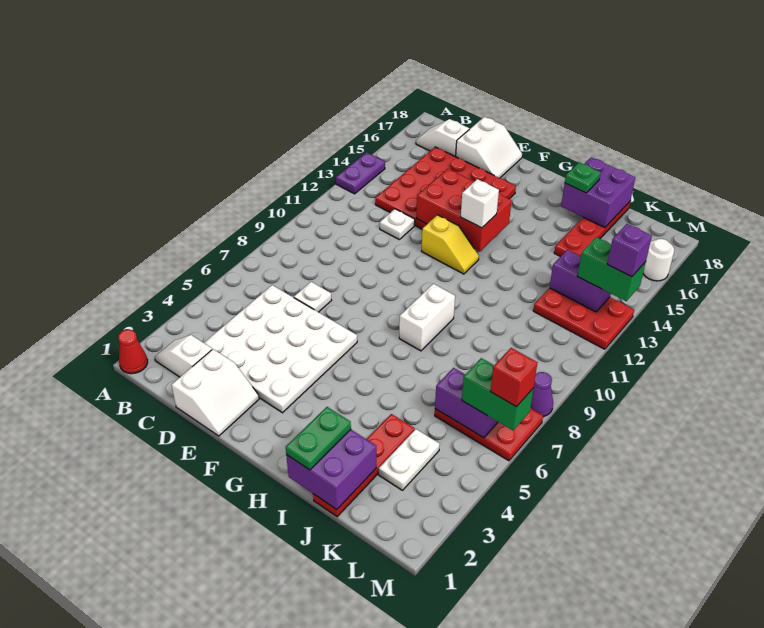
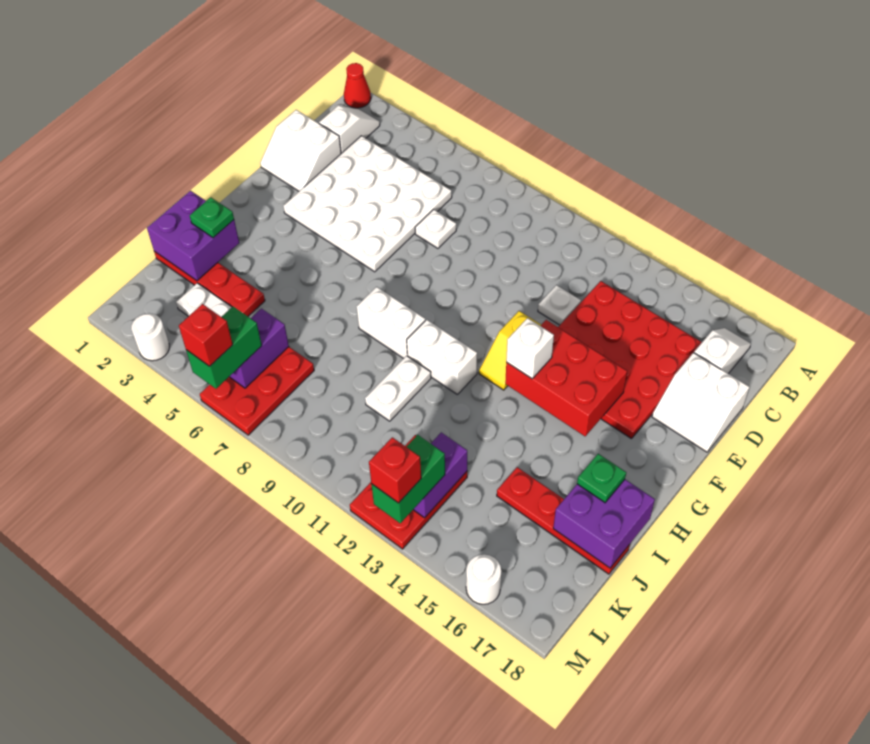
purple 1x2 plate [336,152,385,194] -> none
red 2x3 brick [416,169,512,251] -> red 2x3 brick turned to [505,320,627,436]
none -> white 1x2 brick [407,320,477,394]
green 1x2 plate [286,407,351,470] -> green 1x1 plate [190,197,234,238]
none -> white 1x2 plate [365,356,431,421]
none -> white 1x1 round brick [131,313,169,361]
purple 1x1 cone [531,372,553,417] -> none
purple 1x1 brick [607,224,652,277] -> red 1x1 brick [369,437,421,503]

